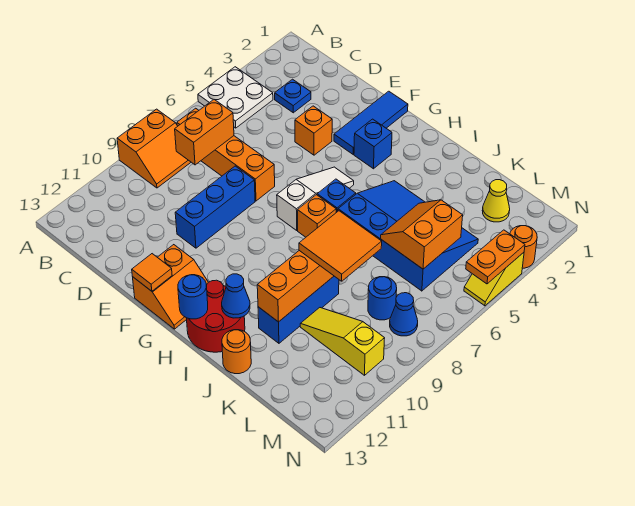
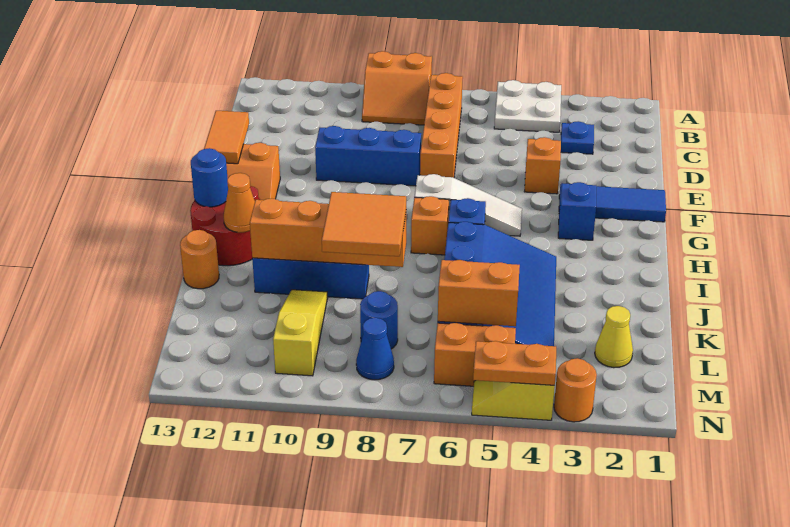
orange 1x2 brick [175,100,234,165] -> orange 1x2 brick moved to [434,323,516,386]
orange 1x1 tile [132,254,172,291] -> orange 1x2 tile [204,111,249,164]
blue 1x1 cone [222,274,250,318] -> orange 1x1 cone [224,173,255,232]

